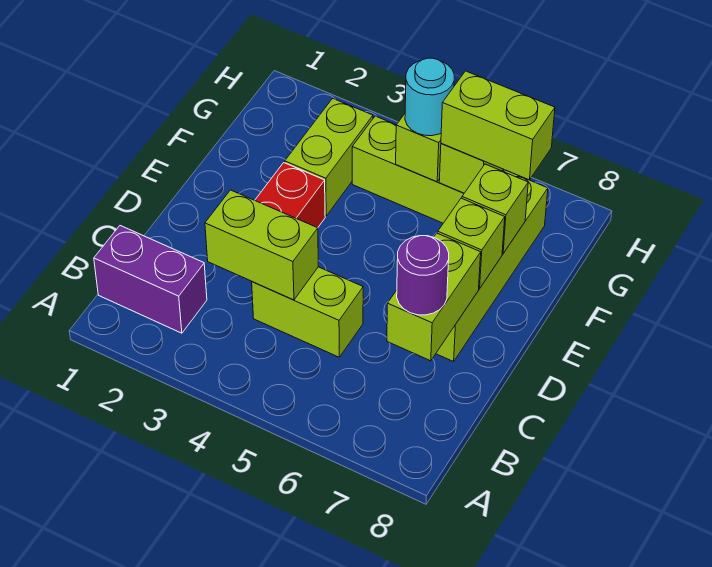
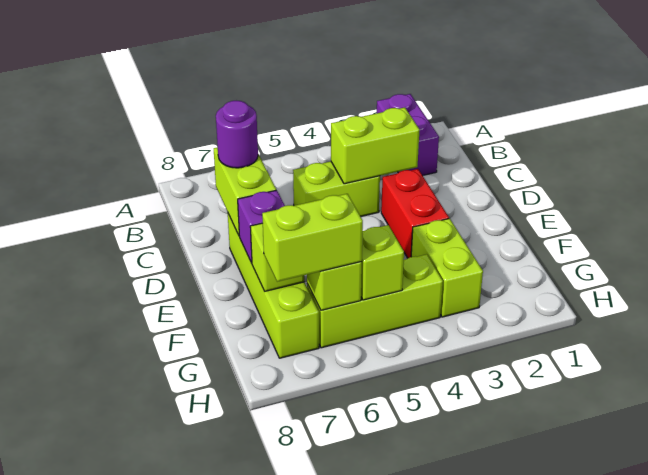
purple 1x2 brick [94,226,207,333] -> purple 1x2 brick turned to [377,94,439,175]
lime 1x1 brick [438,198,505,289] -> purple 1x1 brick [238,190,285,263]
cyan 1x1 round brick [405,58,454,136] -> none

